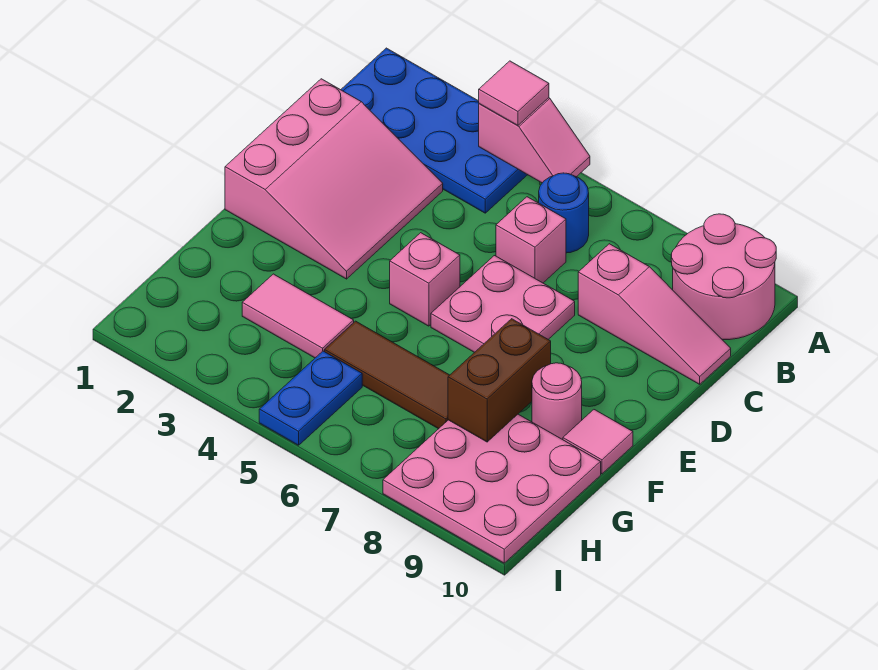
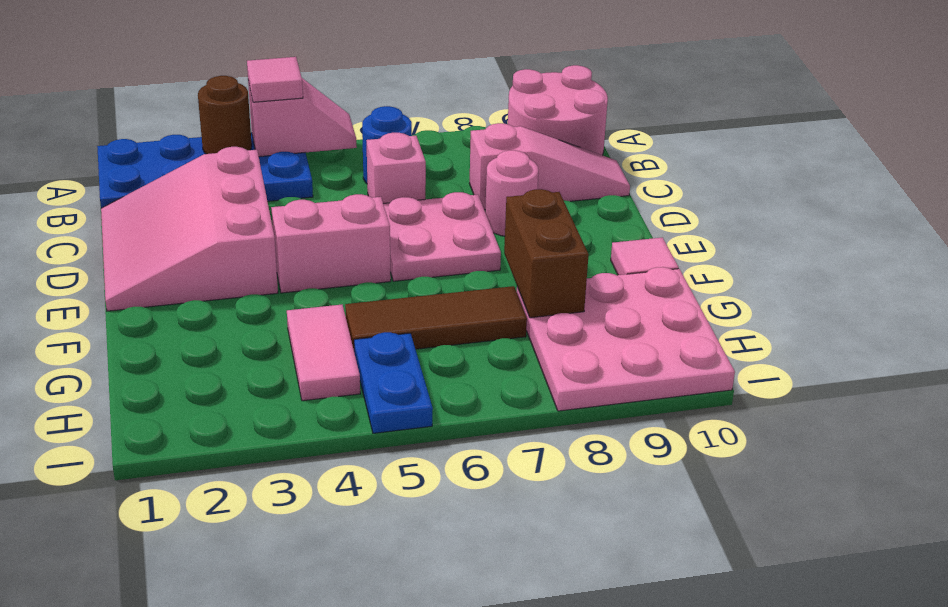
none -> brown 1x1 round brick [198,76,252,154]
pink 3x3 slope [225,79,443,279] -> pink 3x3 slope turned to [101,147,278,311]
pink 1x1 brick [390,233,460,326] -> pink 1x2 brick [271,194,391,293]
pink 1x1 round brick [532,363,582,440] -> pink 1x1 round brick moved to [485,150,538,236]
pink 1x2 tile [242,274,354,358] -> pink 1x2 tile turned to [287,305,360,401]

